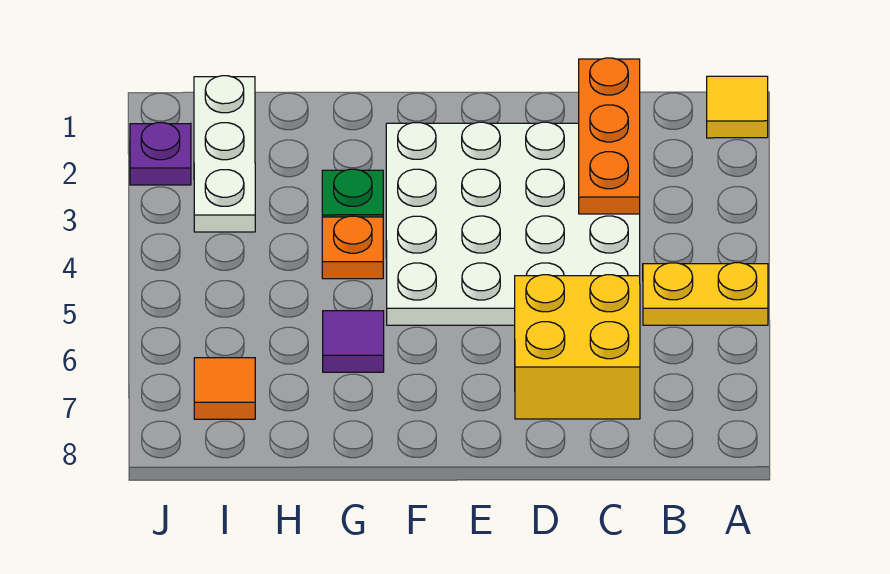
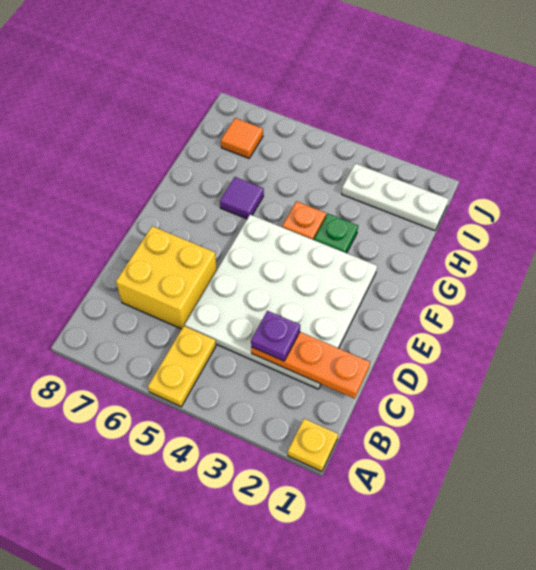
yellow 1x1 tile [707,76,768,138] -> yellow 1x1 plate [288,419,338,472]
purple 1x1 plate [130,123,191,185] -> purple 1x1 plate moved to [251,311,300,361]

